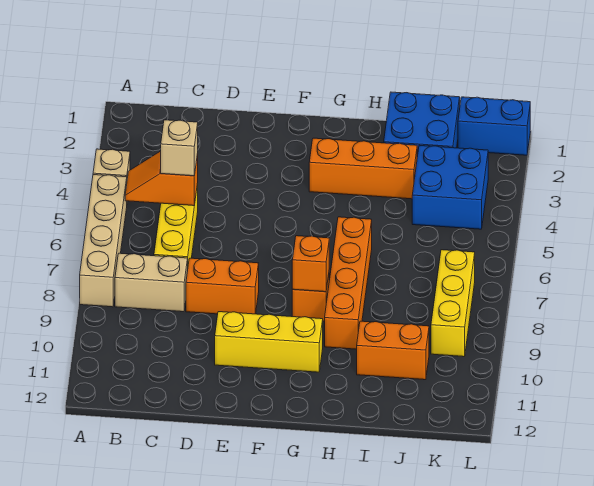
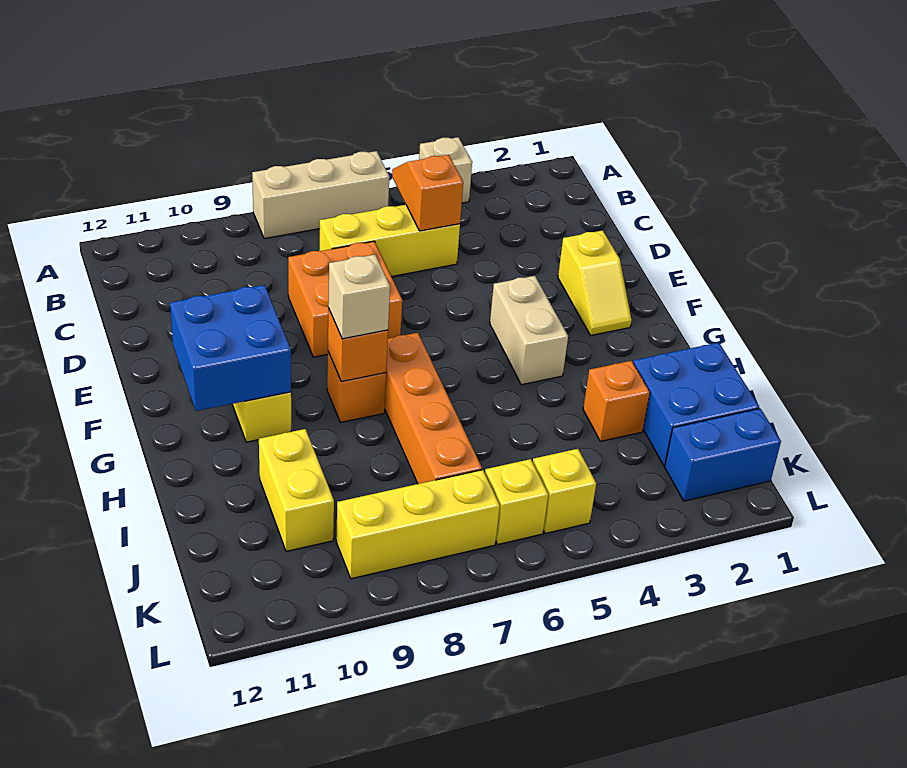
tan 1x4 brick [80,175,127,307] -> tan 1x3 brick [252,151,389,239]
tan 1x2 brick [115,253,188,312] -> tan 1x2 brick moved to [490,276,568,385]
tan 1x1 brick [161,120,198,176] -> tan 1x1 brick moved to [328,255,390,339]
orange 1x2 brick [186,258,259,314] -> orange 2x2 brick [288,241,402,357]
none -> yellow 1x2 slope [558,231,631,336]
orange 1x3 brick [309,138,417,199] -> orange 1x1 brick [583,361,650,441]
orange 1x4 brick [325,217,372,349] -> orange 1x4 brick turned to [385,333,482,484]
orange 1x2 brick [357,321,429,380] -> yellow 1x2 brick [259,429,334,551]
blue 2x2 brick [412,145,488,229] -> blue 2x2 brick moved to [170,285,291,411]
blue 1x2 brick [458,97,530,155] -> blue 1x2 brick turned to [665,409,781,501]
none -> yellow 1x1 brick [533,449,596,533]
none -> yellow 1x1 brick [485,459,548,544]

